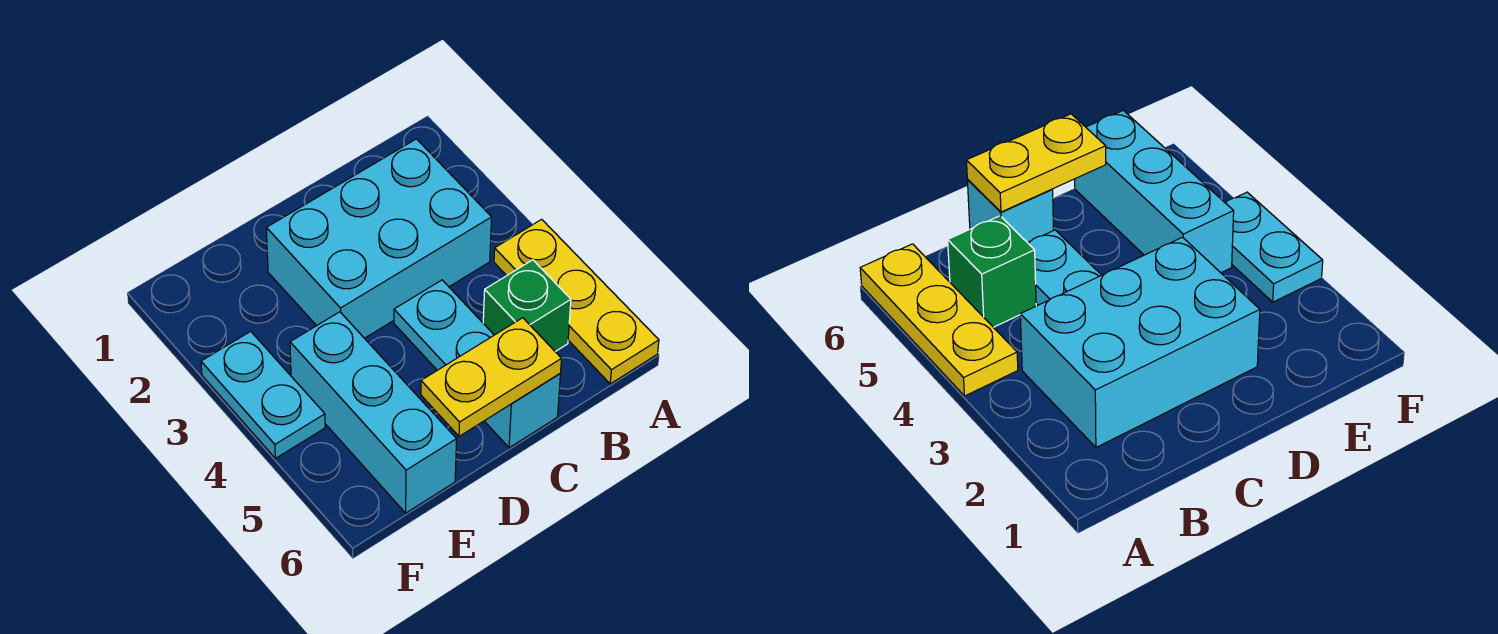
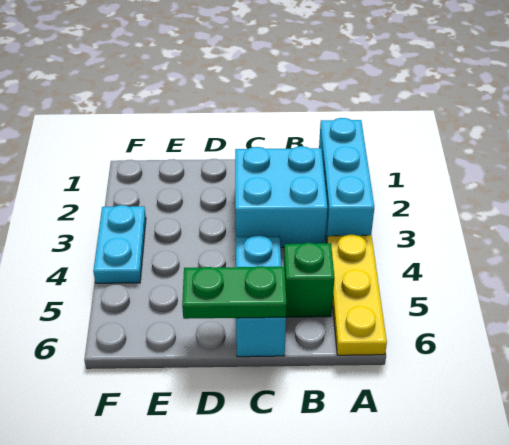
cyan 2x3 brick [266,139,492,338] -> cyan 2x2 brick [235,146,327,247]
yellow 1x2 plate [421,318,561,436] -> green 1x2 plate [182,266,286,319]
cyan 1x3 brick [290,312,456,513] -> cyan 1x3 brick moved to [319,118,374,243]

